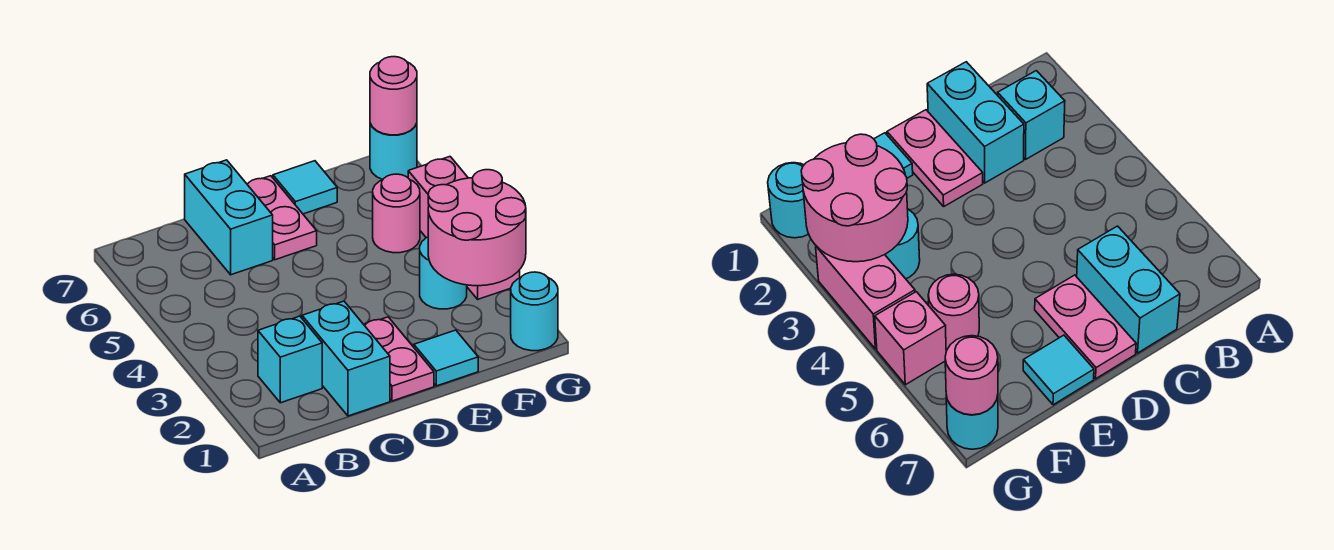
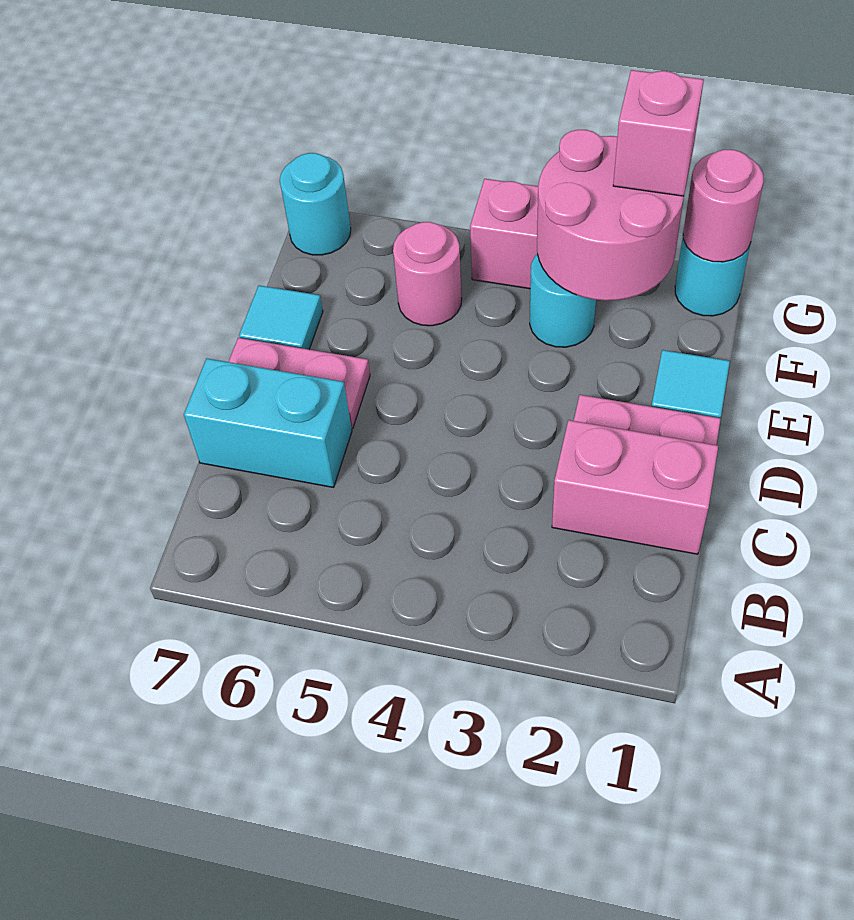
cyan 1x1 brick [258,316,322,403] -> none
cyan 1x2 brick [302,301,390,416] -> pink 1x2 brick [552,420,718,554]
pink 1x1 brick [408,157,468,238] -> pink 1x1 brick moved to [613,70,704,196]
pink 1x1 round brick [370,57,417,135] -> pink 1x1 round brick moved to [683,149,764,262]

